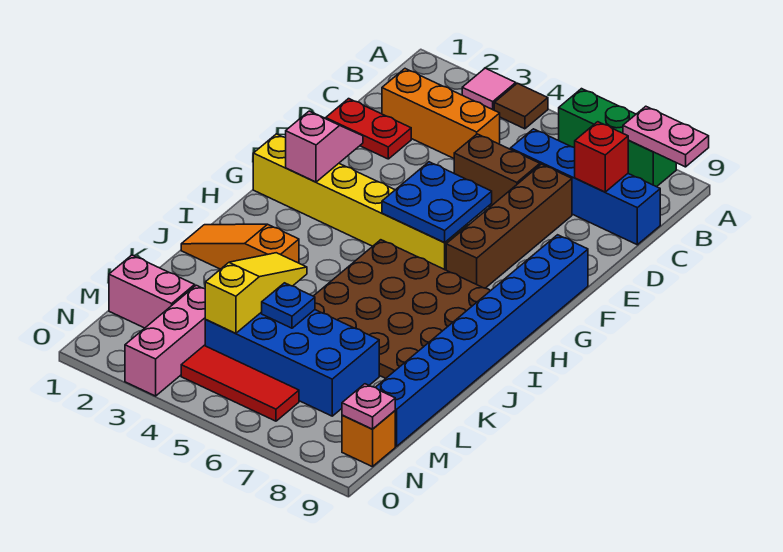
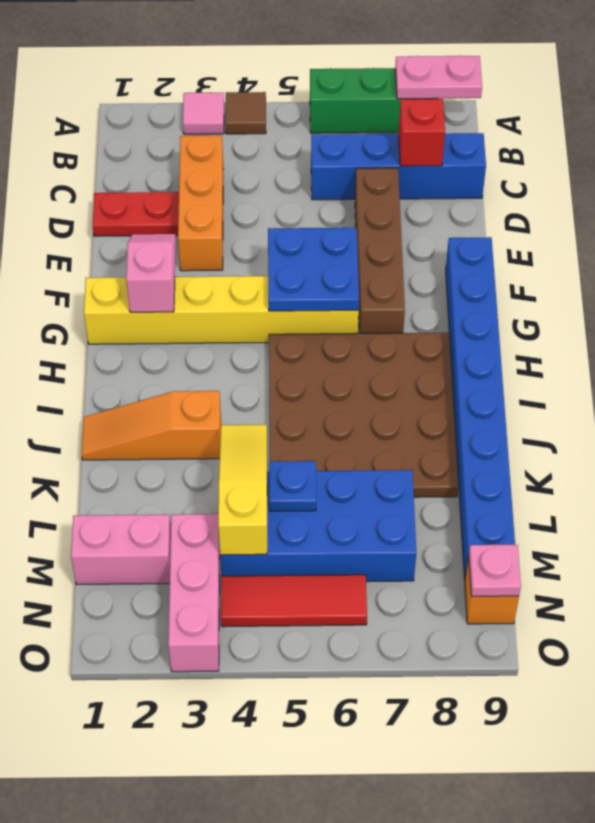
orange 1x3 brick [382,69,500,158] -> orange 1x3 brick turned to [178,136,224,271]
brown 1x2 brick [454,134,540,207] -> none

